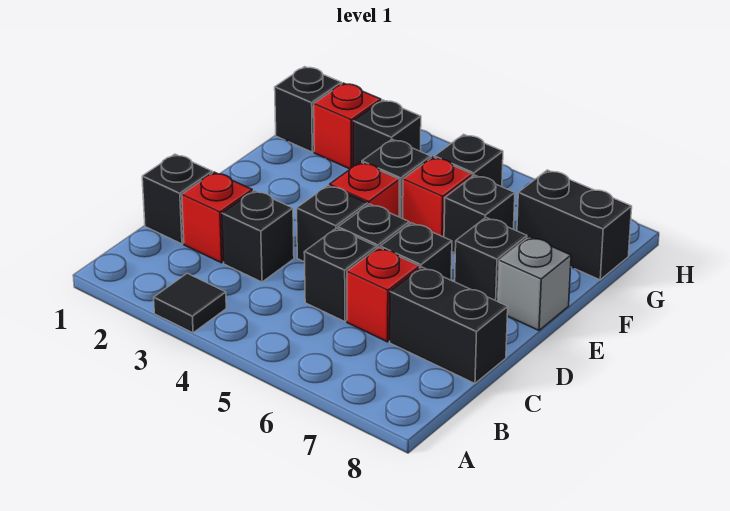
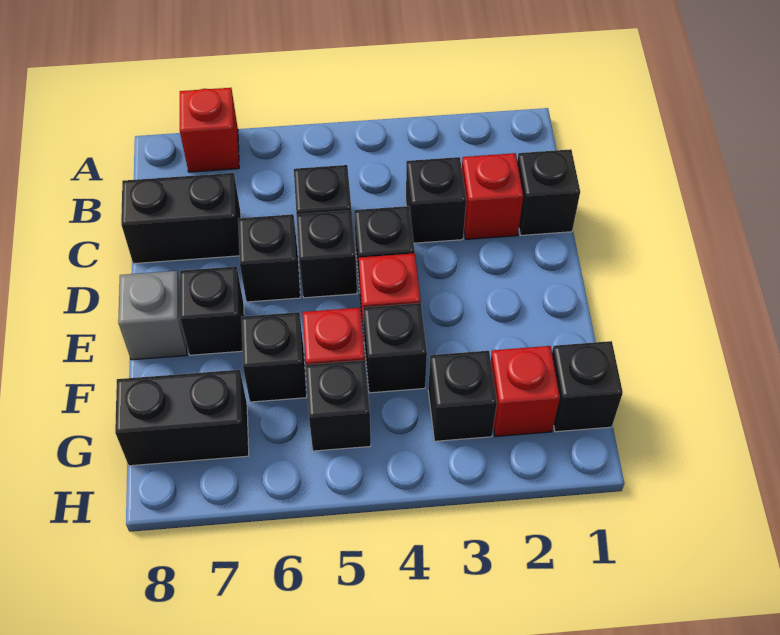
black 1x1 tile [154,273,226,333] -> none
red 1x1 brick [347,247,420,342] -> red 1x1 brick moved to [180,88,239,172]

